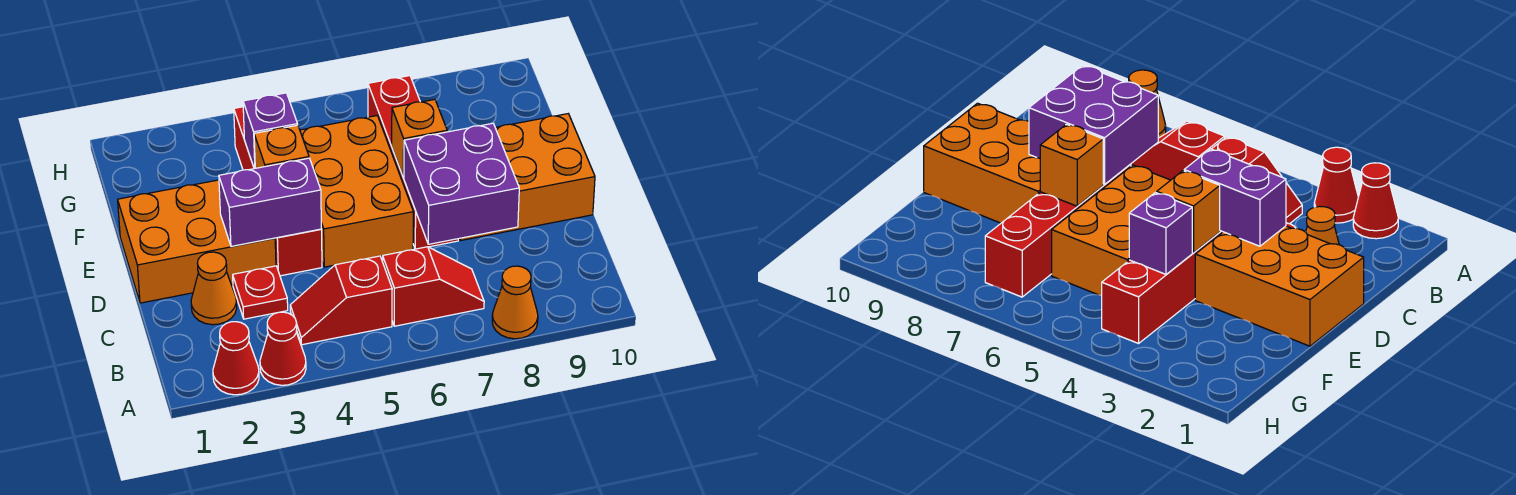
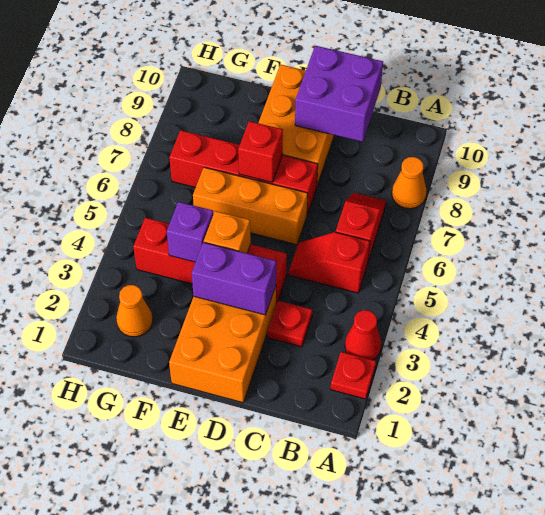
red 1x1 cone [213,322,259,395] -> red 1x1 plate [331,352,376,399]
red 1x2 slope [290,256,392,345] -> red 1x2 slope turned to [289,232,370,293]
orange 1x1 cone [191,252,237,325] -> orange 1x1 cone moved to [116,285,153,337]
purple 2x2 brick [404,123,519,244] -> purple 2x2 brick moved to [295,46,383,142]
purple 1x2 brick [219,158,321,247] -> purple 1x2 brick turned to [192,242,276,315]
orange 2x3 brick [300,116,413,267] -> orange 1x3 brick [193,167,308,245]
orange 1x1 brick [392,100,447,178] -> red 1x1 brick [238,121,283,182]

